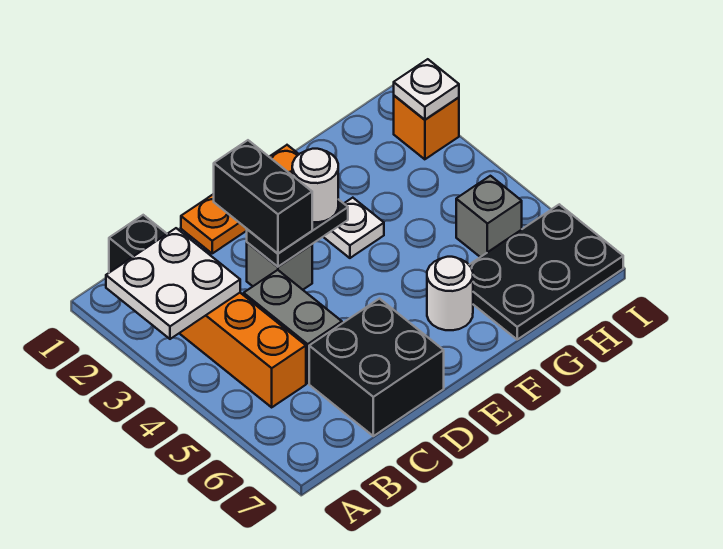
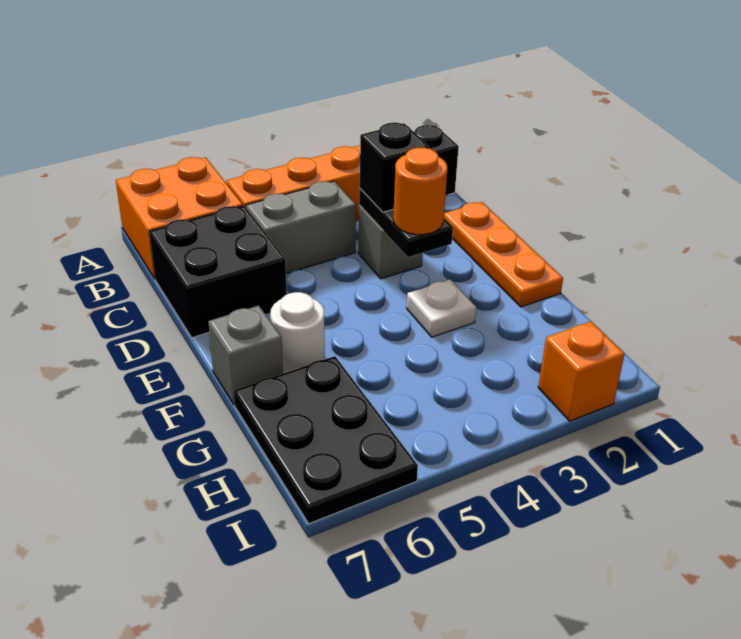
white 2x2 plate [106,228,240,339] -> none
none -> orange 2x2 brick [116,157,243,279]
black 1x2 brick [214,140,312,253] -> black 1x1 brick [360,123,429,212]
white 1x1 round brick [292,149,338,222] -> orange 1x1 round brick [393,148,448,235]
grey 1x1 brick [456,176,522,257] -> grey 1x1 brick moved to [208,306,283,404]
white 1x1 plate [394,59,459,120] -> none

